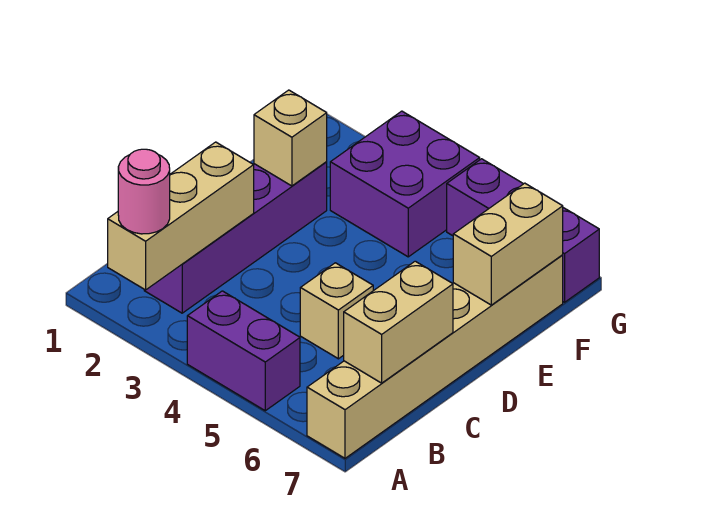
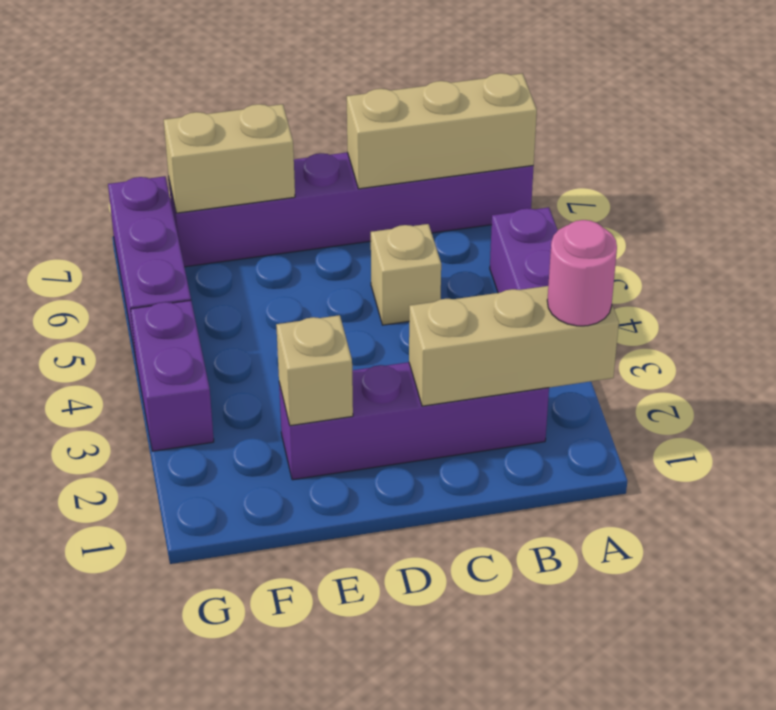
tan 1x6 brick [307,255,563,458] -> purple 1x6 brick [169,152,534,267]
tan 1x2 brick [344,261,453,383] -> tan 1x3 brick [347,73,537,189]
purple 2x2 brick [330,111,480,257] -> purple 1x2 brick [131,300,214,451]

